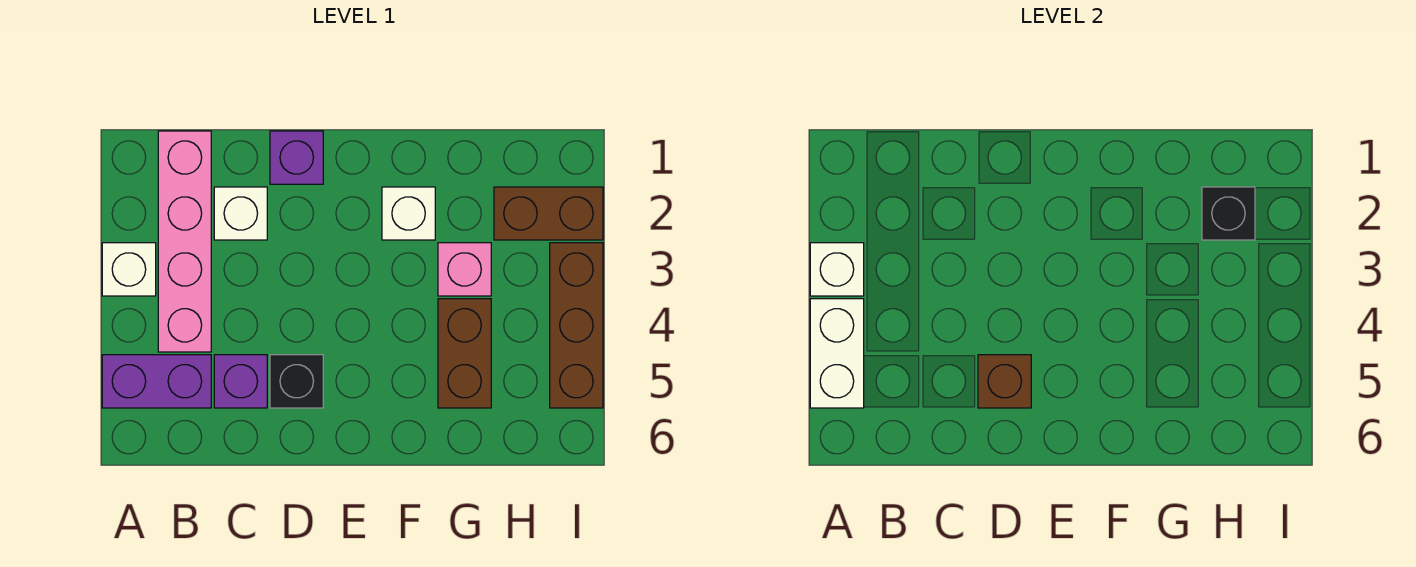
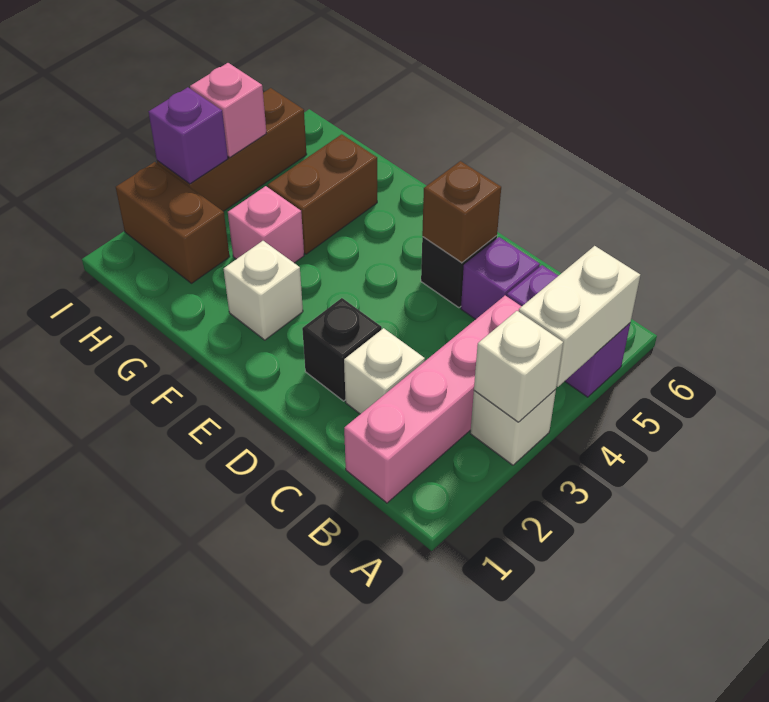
purple 1x1 brick [270,131,323,184] -> purple 1x1 brick moved to [149,87,228,184]
black 1x1 brick [1202,187,1255,240] -> black 1x1 brick moved to [302,298,382,401]
none -> pink 1x1 brick [190,63,267,157]

